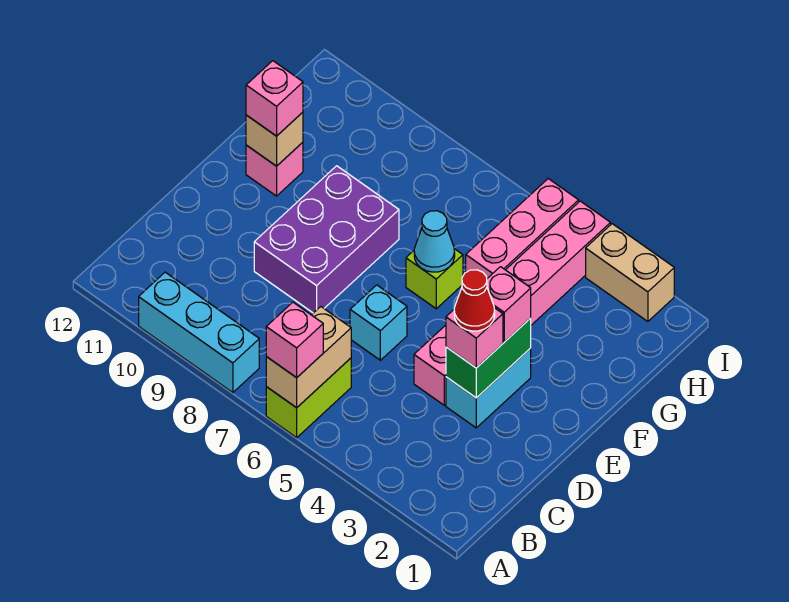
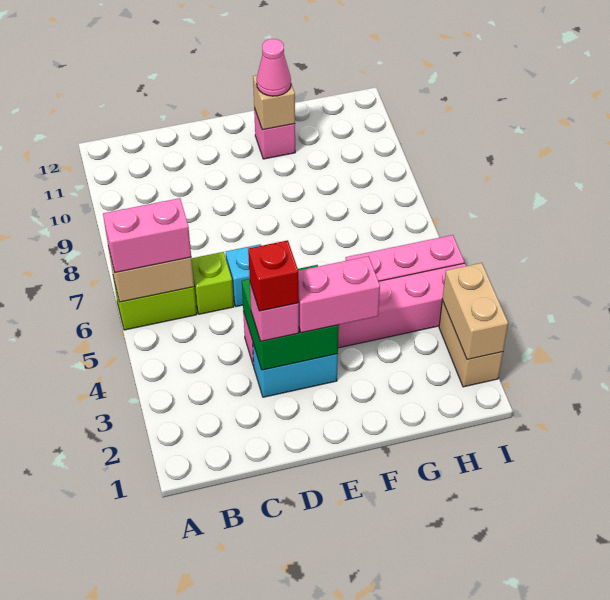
pink 1x1 brick [266,302,323,378] -> pink 1x2 brick [103,198,191,273]
cyan 1x3 brick [139,272,259,393] -> none
green 1x2 brick [446,318,531,398] -> green 2x2 brick [242,265,339,370]
red 1x1 cone [454,270,495,331] -> red 1x1 brick [248,240,299,311]
purple 2x3 brick [254,166,399,313] -> none
pink 1x1 brick [487,267,531,342] -> pink 1x2 brick [298,256,380,333]
lime 1x1 brick [406,249,463,309] -> lime 1x1 brick moved to [192,252,234,314]
cyan 1x1 cone [414,211,455,272] -> none
pink 1x1 brick [246,61,303,136] -> pink 1x1 cone [257,39,291,96]
none -> tan 1x2 brick [442,263,508,360]

